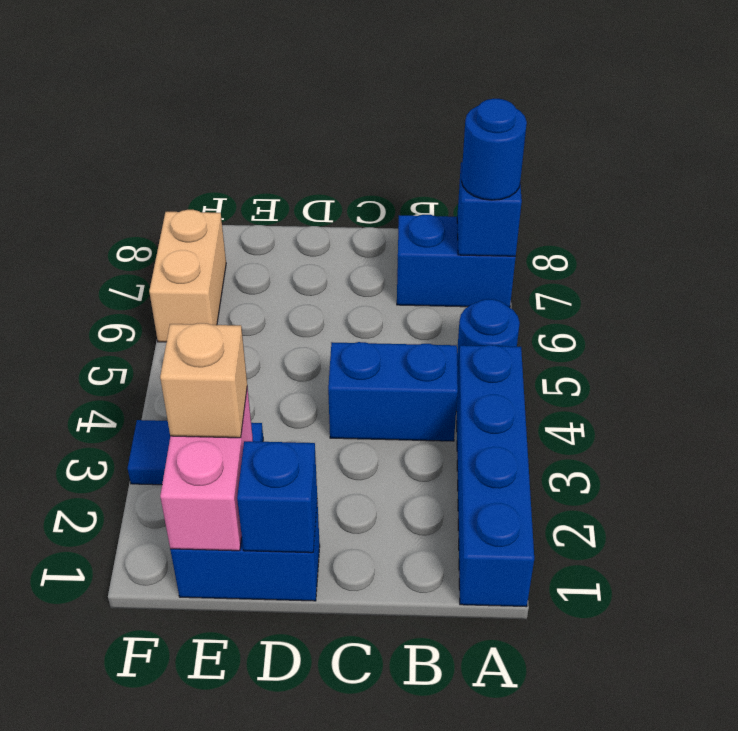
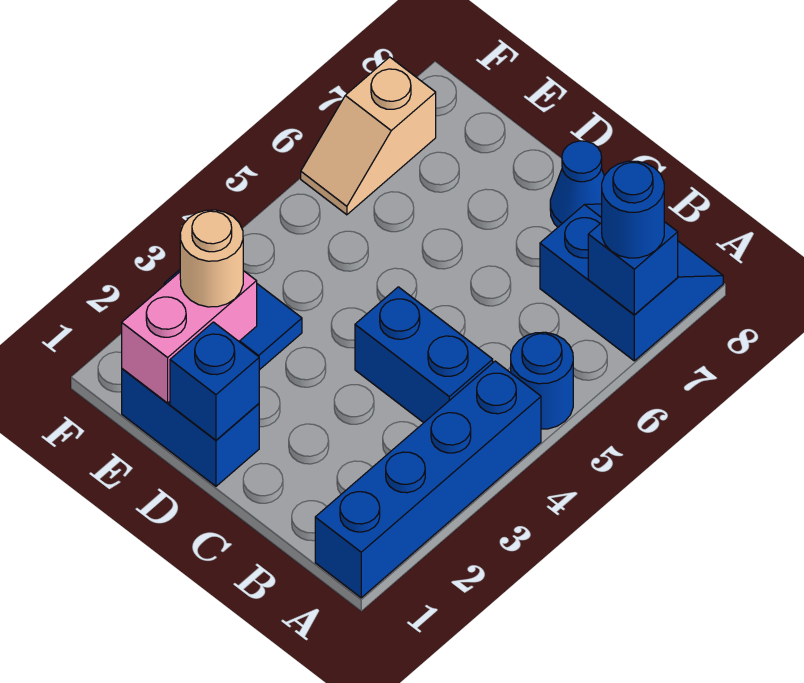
none -> blue 1x1 cone [550,141,604,227]
tan 1x1 brick [160,323,247,438] -> tan 1x1 round brick [180,210,243,307]
tan 1x2 brick [149,210,226,342] -> tan 1x2 slope [301,57,436,215]

